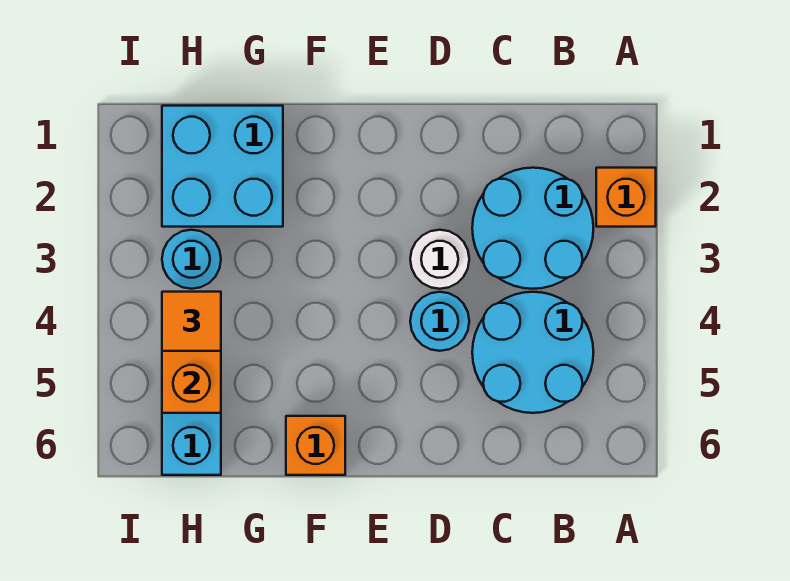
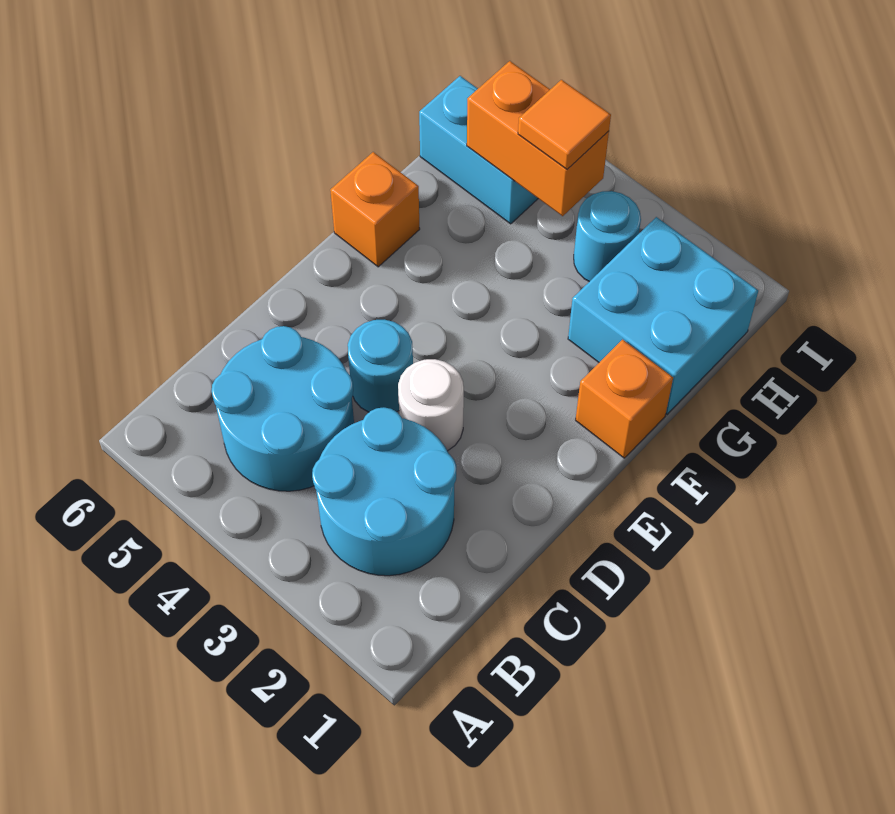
orange 1x1 brick [596,168,656,227] -> orange 1x1 brick moved to [576,340,673,458]

